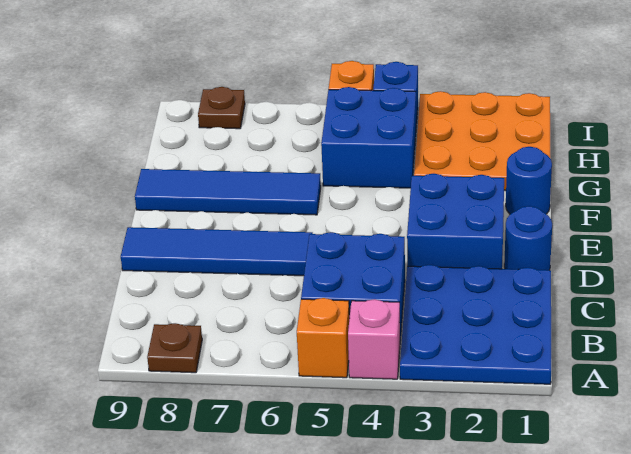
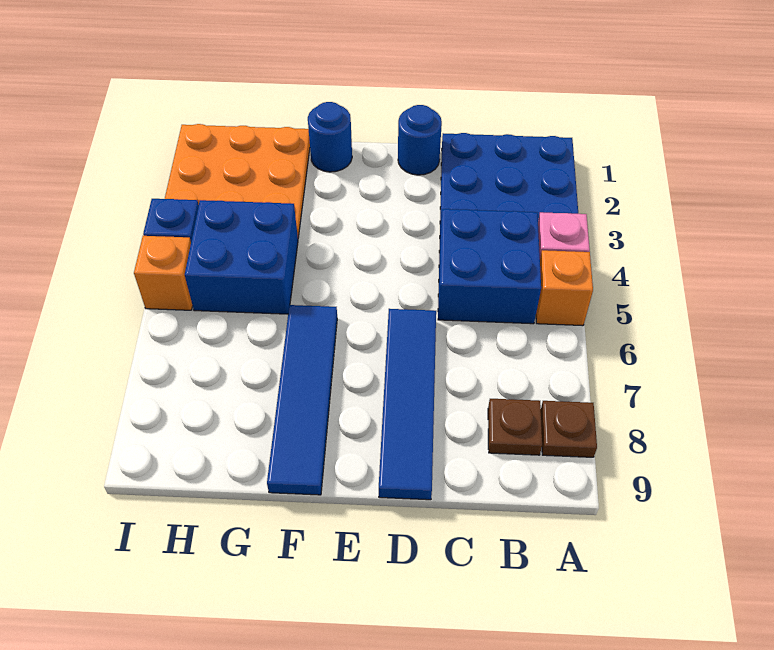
blue 2x2 brick [407,174,504,269] -> none
brown 1x1 plate [198,87,245,129] -> brown 1x1 plate moved to [488,399,542,455]

